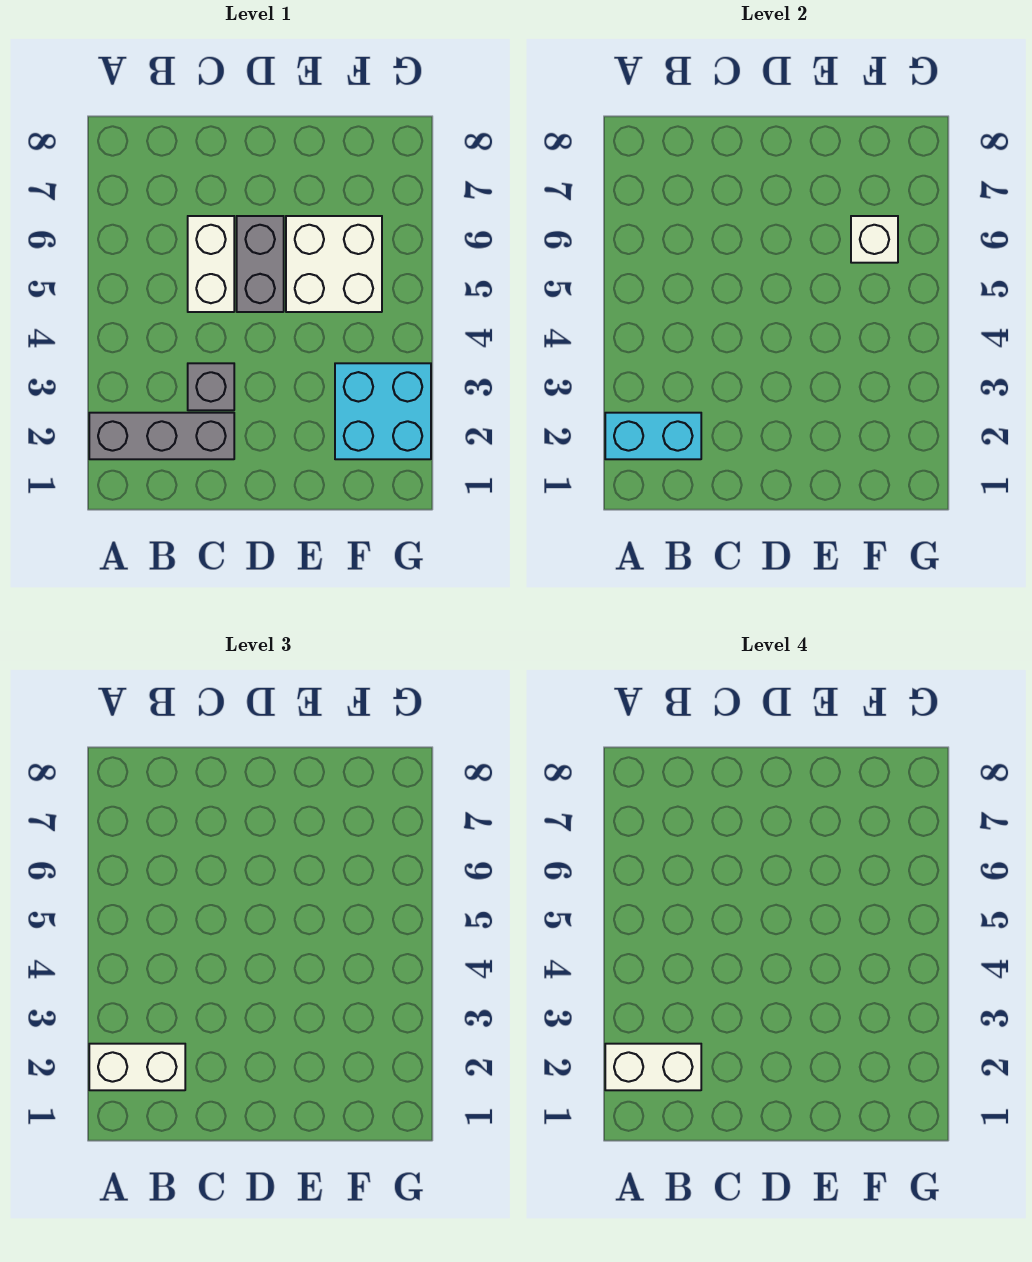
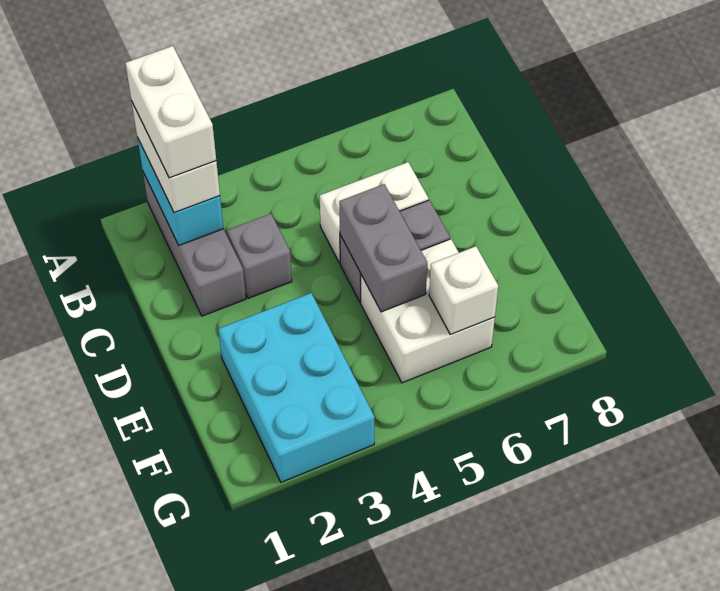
none -> grey 1x2 brick [339,184,427,312]
cyan 2x2 brick [335,363,431,459] -> cyan 2x3 brick [218,293,375,482]

